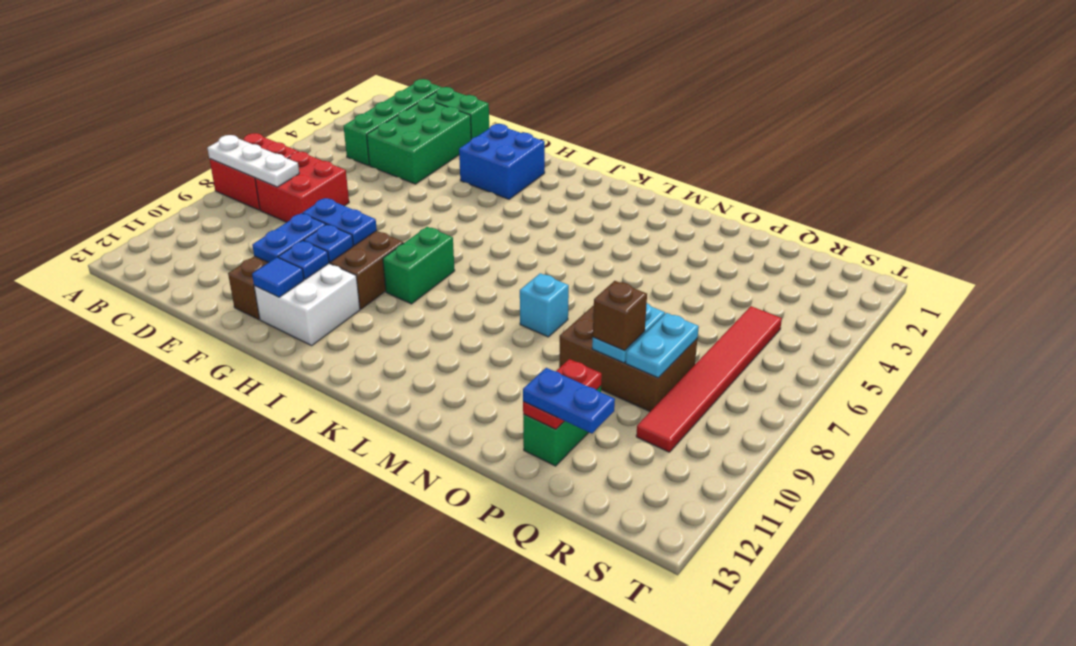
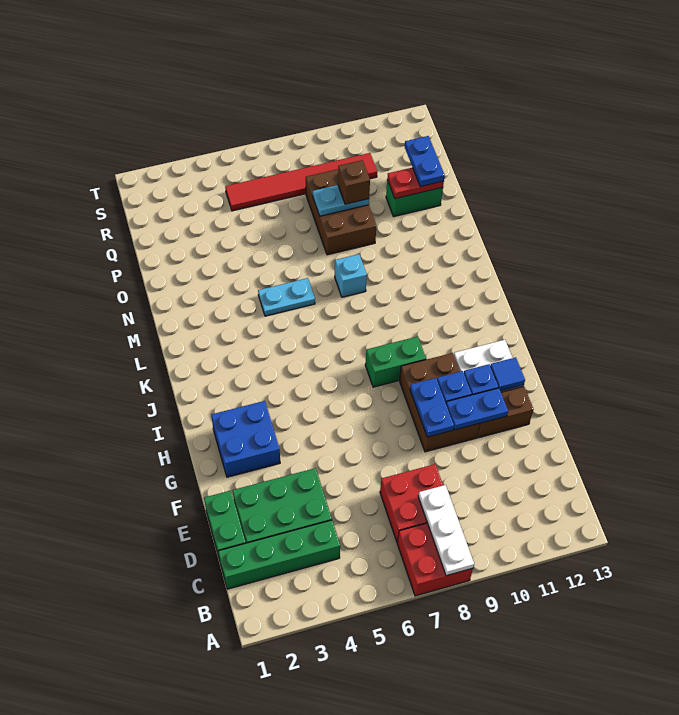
cyan 1x2 plate [626,313,699,378] -> cyan 1x2 plate moved to [258,278,315,316]

